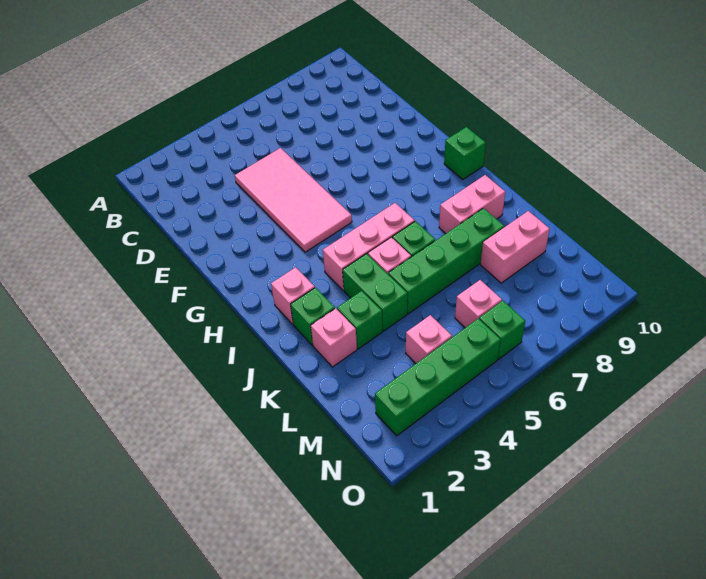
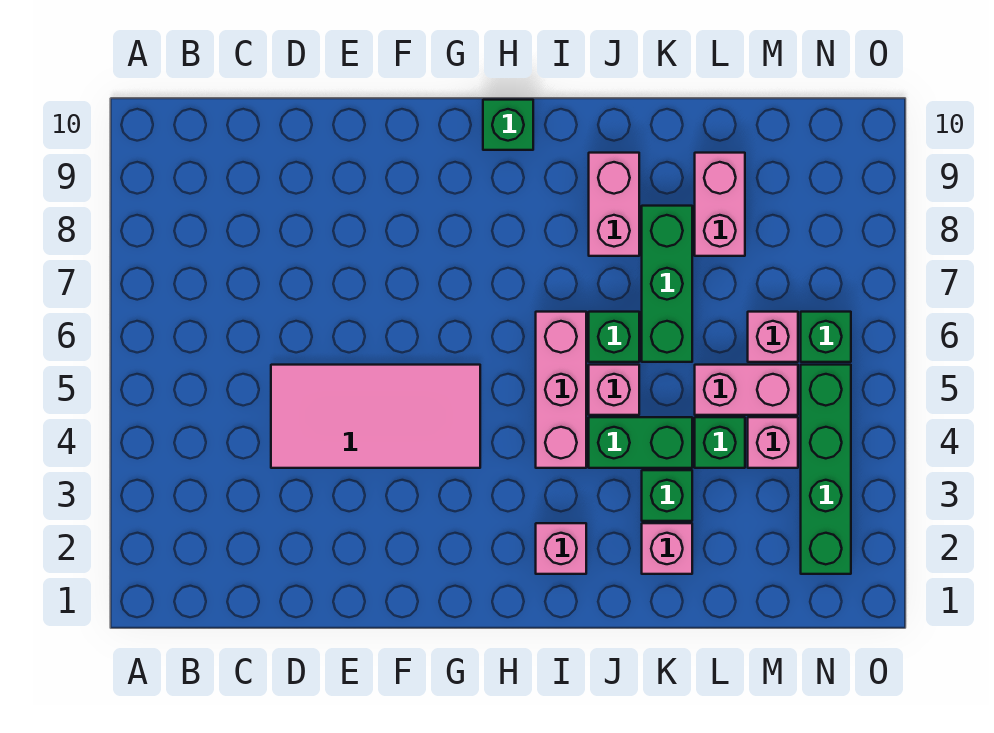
green 1x1 brick [291,288,335,345] -> green 1x1 brick moved to [695,417,745,468]
green 1x4 brick [388,208,504,314] -> green 1x3 brick [642,206,692,362]
none -> pink 1x2 brick [695,365,798,415]

